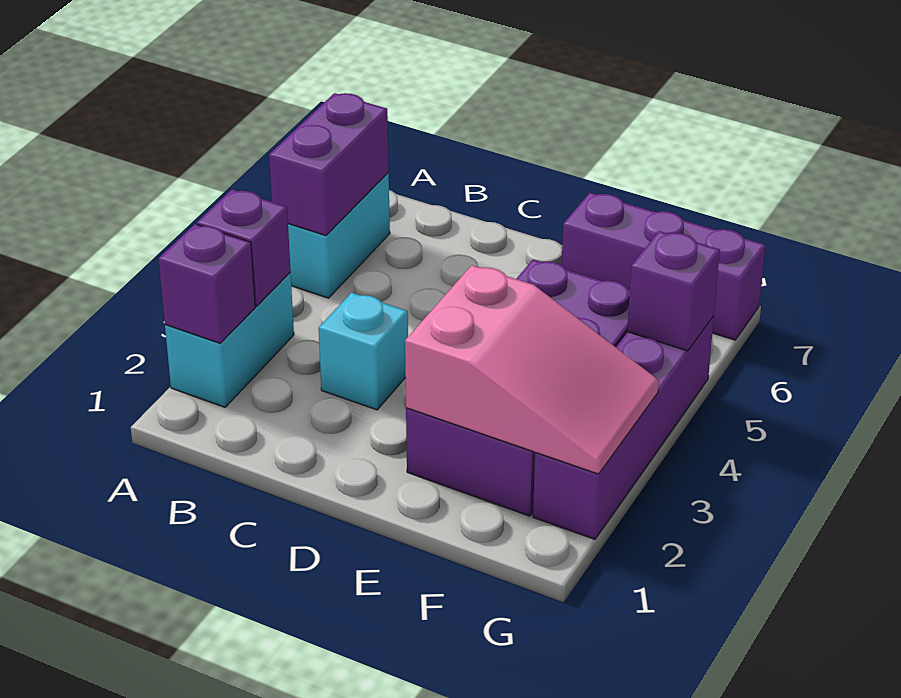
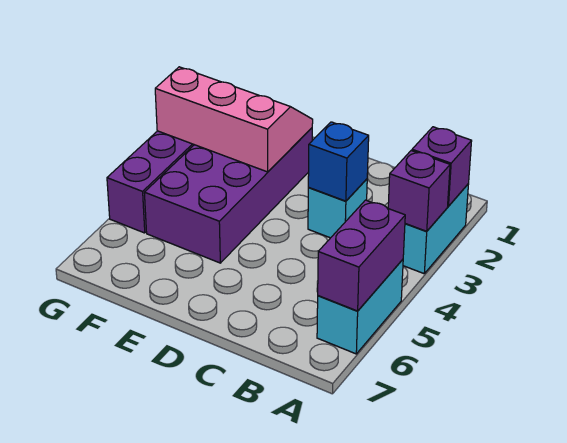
none -> blue 1x1 brick [308,122,369,201]
pink 2x3 slope [405,265,659,474] -> pink 2x3 slope turned to [155,67,313,172]
purple 1x3 brick [562,193,765,340] -> none
purple 1x1 brick [627,231,720,351] -> none

